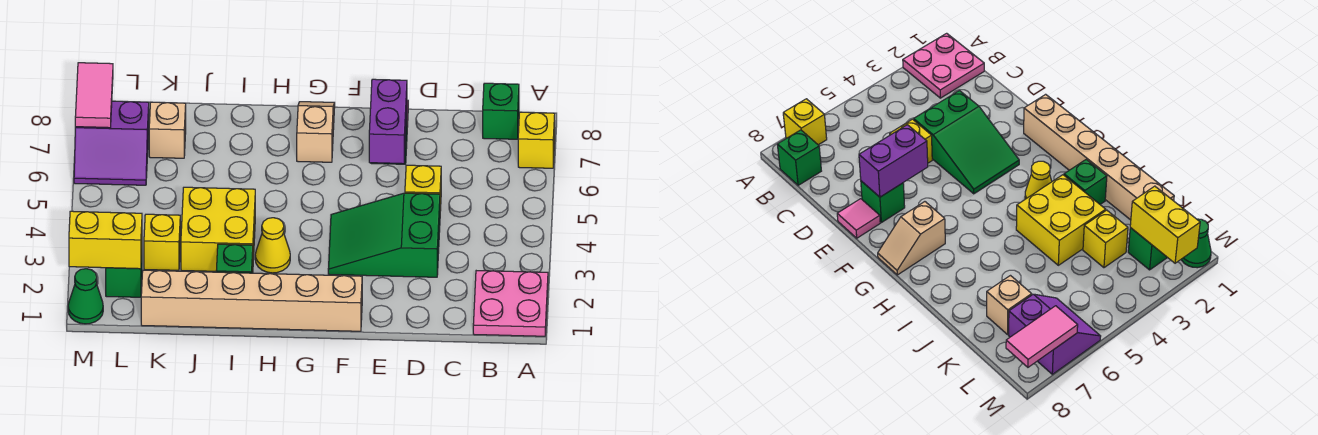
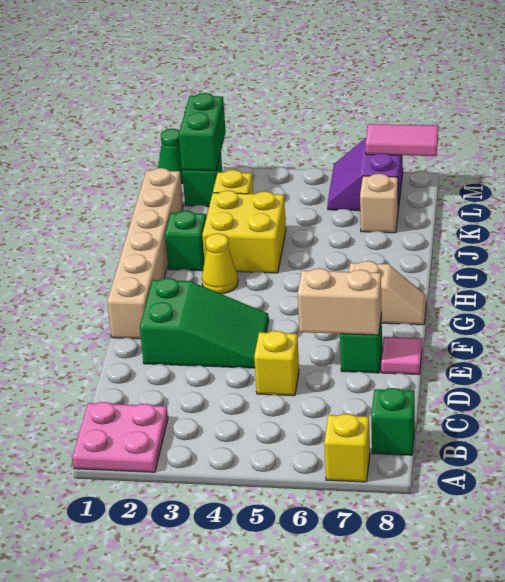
green 2x3 slope [328,193,440,277] -> green 2x3 slope turned to [140,278,269,368]
purple 1x2 brick [369,79,407,164] -> tan 1x2 brick [298,268,382,335]
yellow 1x2 brick [69,211,142,269] -> green 1x2 brick [179,93,226,171]

